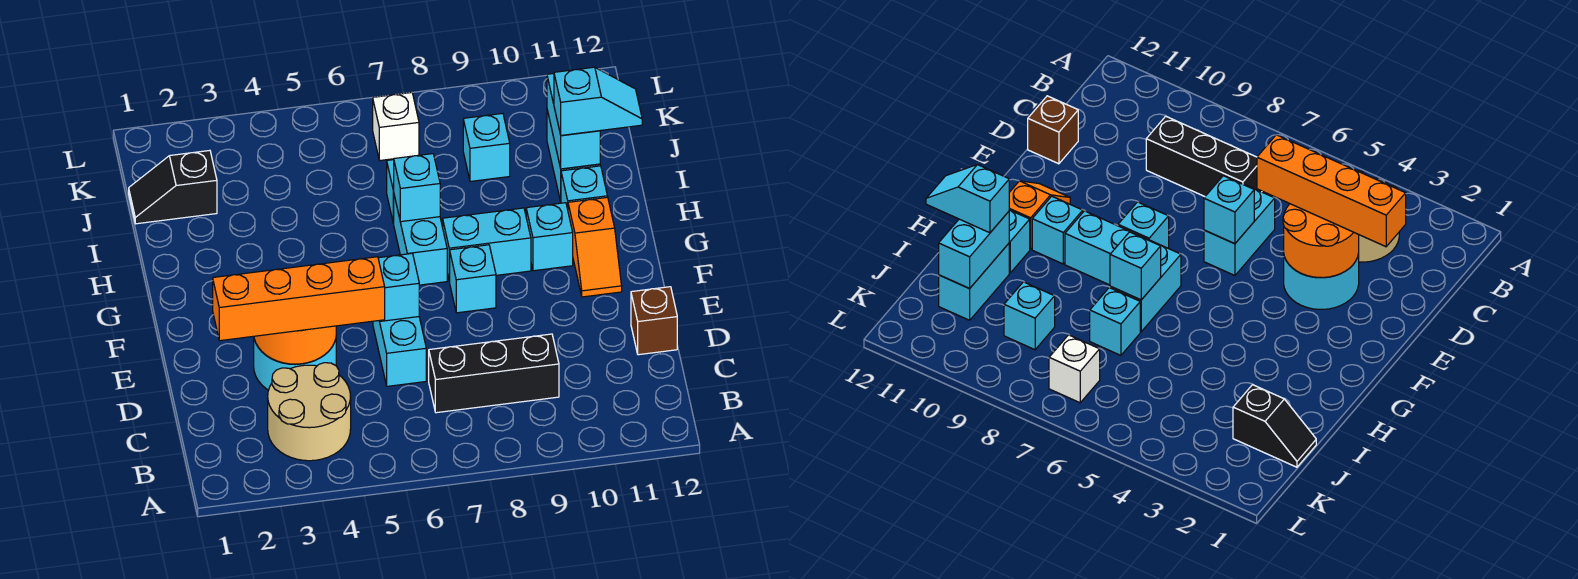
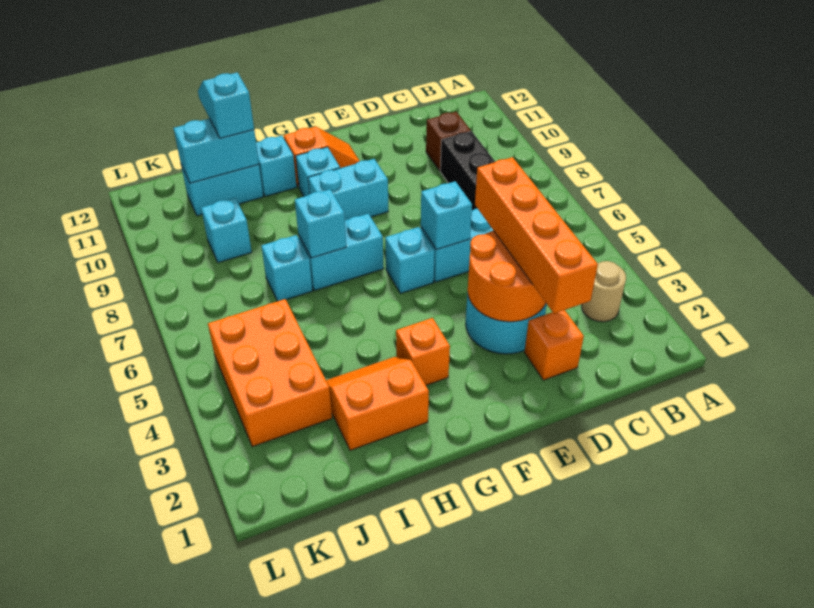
tan 2x2 round brick [268,363,351,461] -> tan 1x1 round brick [582,261,626,322]
none -> orange 1x1 brick [525,310,584,380]
brown 1x1 brick [631,287,677,355] -> brown 1x1 brick moved to [426,112,471,171]
cyan 1x1 brick [450,245,496,313] -> cyan 1x1 brick moved to [385,227,435,293]
none -> orange 1x1 brick [396,318,450,385]
cyan 1x2 brick [443,208,531,281] -> cyan 1x2 brick turned to [308,159,388,220]
none -> orange 2x2 slope [326,357,429,450]
black 1x2 slope [129,150,217,224] -> none
none -> orange 2x3 brick [208,299,332,447]
white 1x1 brick [373,93,419,160] -> none

